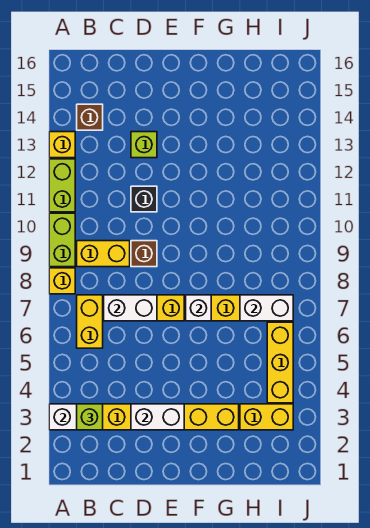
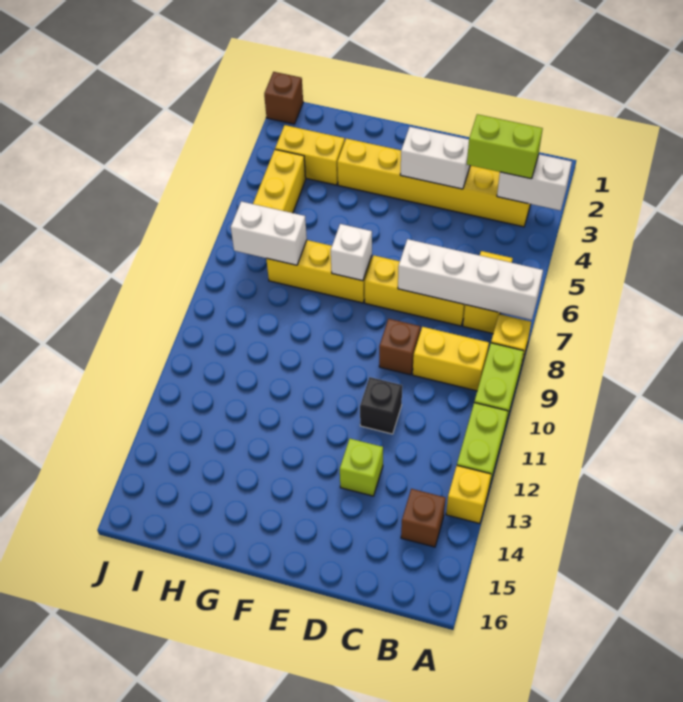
lime 1x1 brick [77,404,103,430] -> lime 1x2 brick [467,114,543,179]
white 1x2 brick [104,295,157,321] -> white 1x4 brick [398,239,543,320]
none -> brown 1x1 brick [264,72,303,124]

